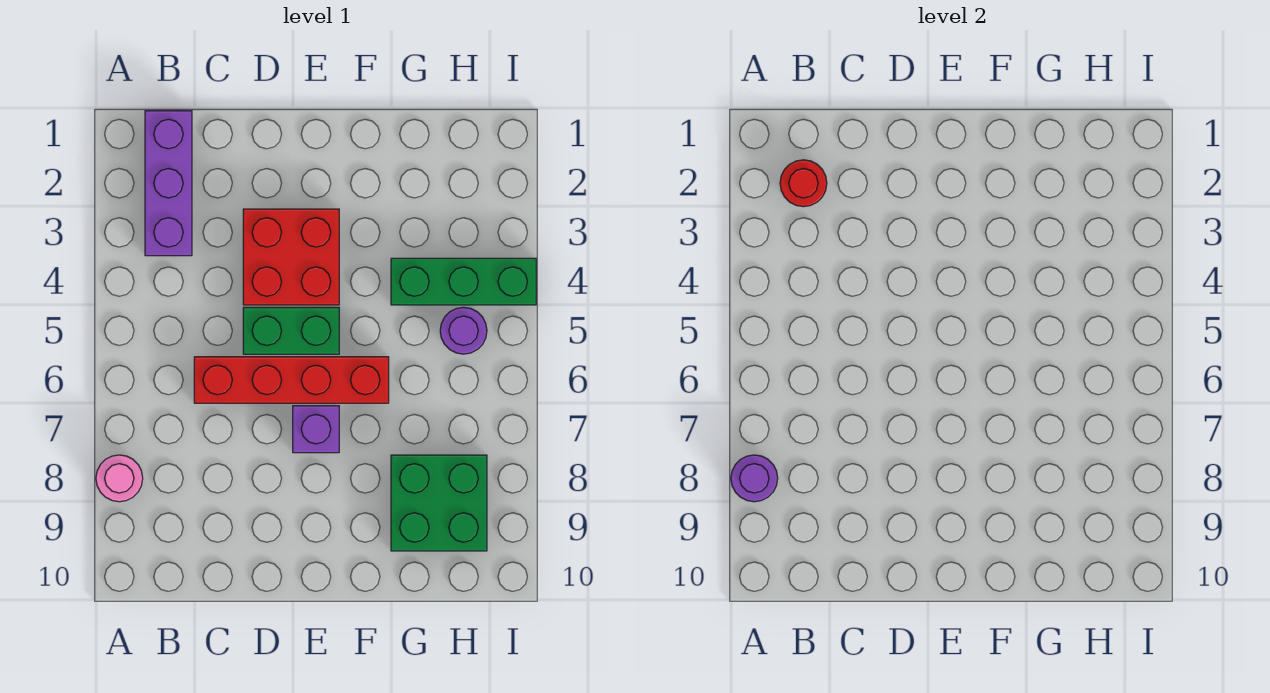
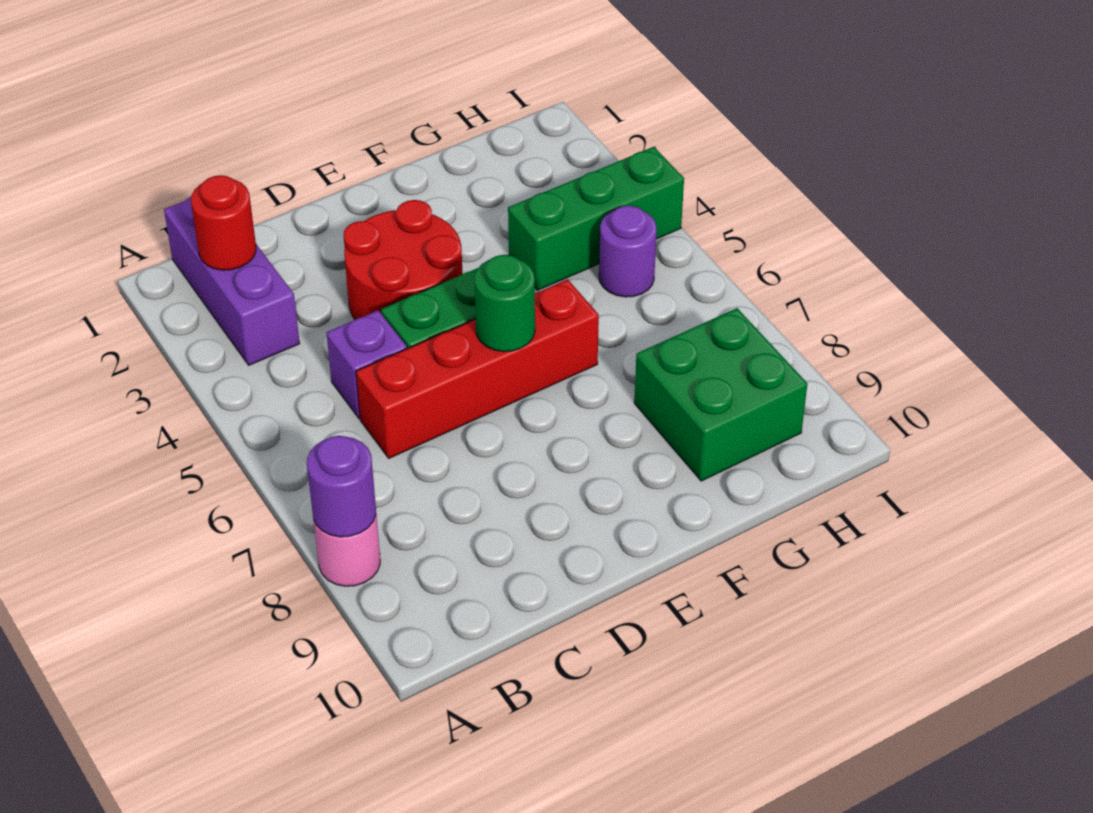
red 2x2 brick [243,209,339,305] -> red 2x2 round brick [344,200,463,320]
none -> green 1x1 round brick [474,255,535,352]
purple 1x1 brick [293,406,339,453] -> purple 1x1 brick moved to [327,310,407,419]

